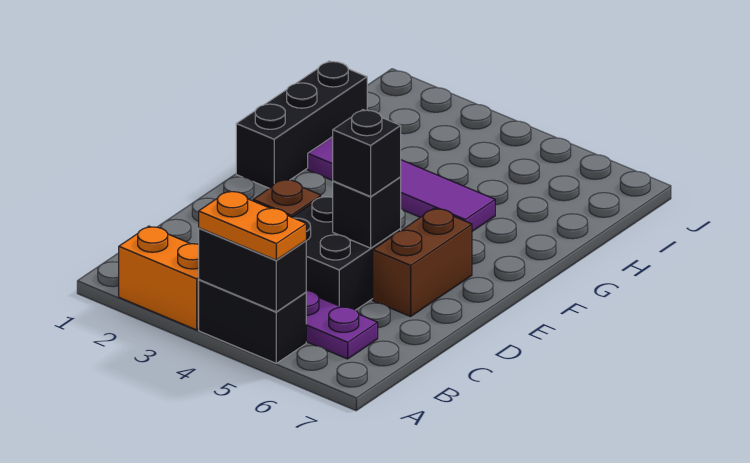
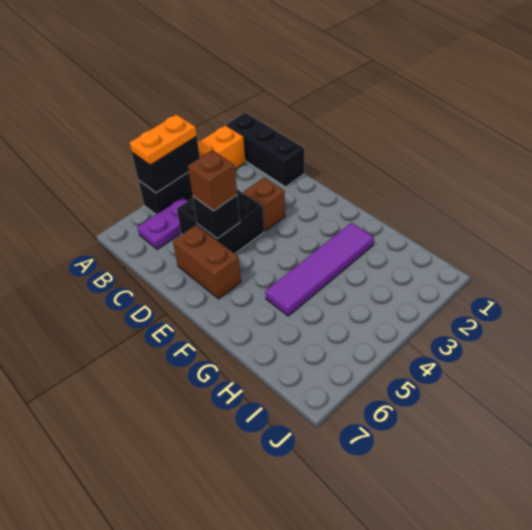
black 1x1 brick [333,110,401,196] -> brown 1x1 brick [188,150,237,211]
black 1x3 brick [236,61,367,188] -> black 1x3 brick moved to [226,113,304,187]

